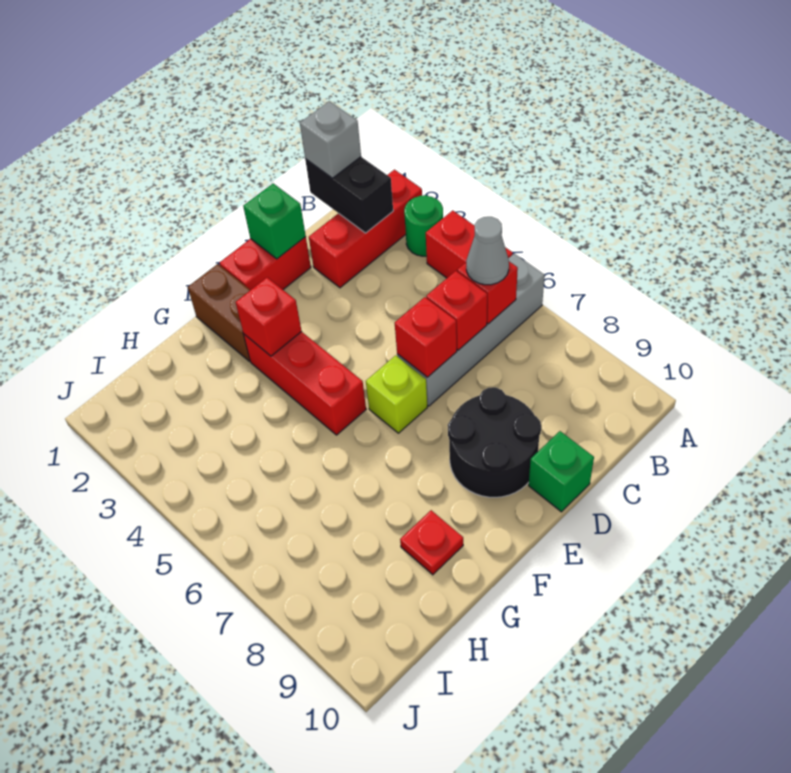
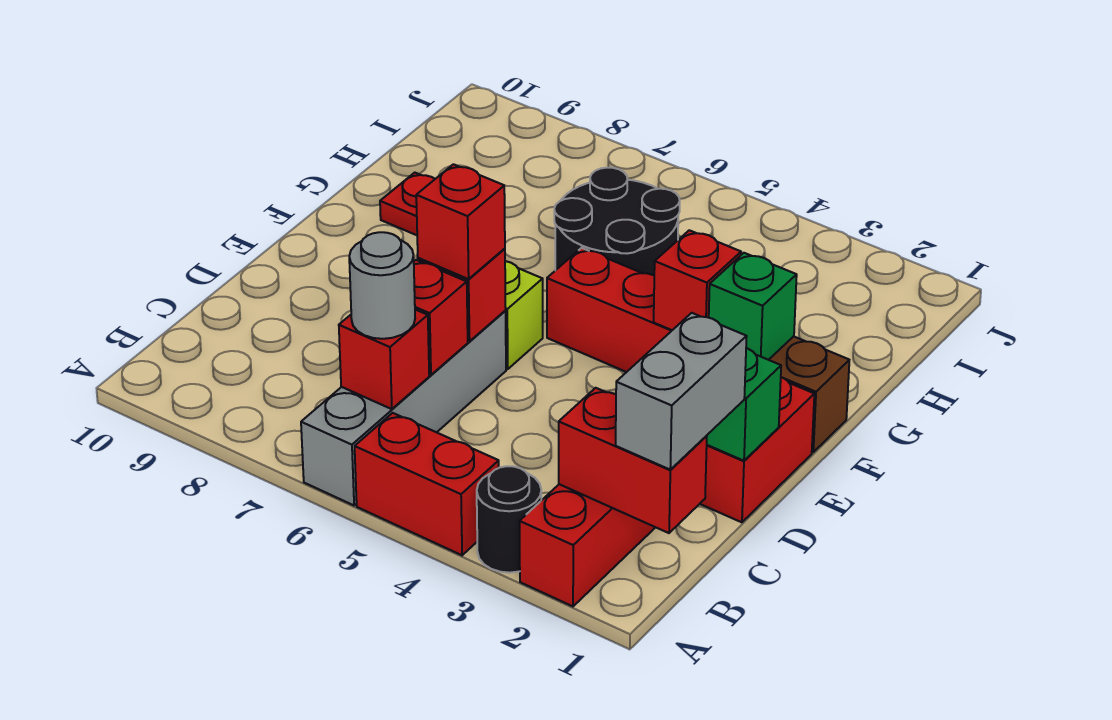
green 1x1 round brick [404,195,443,256] -> black 1x1 round brick [477,466,541,573]
black 1x2 brick [305,157,393,233] -> red 1x2 brick [559,388,707,533]
grey 1x1 brick [300,101,361,178] -> grey 1x2 brick [616,313,747,470]
grey 1x1 cone [466,217,509,285] -> grey 1x1 round brick [349,232,415,339]
none -> red 1x1 brick [416,164,505,279]
black 2x2 round brick [448,387,541,497] -> black 2x2 round brick moved to [554,168,680,275]
green 1x1 brick [529,431,594,512] -> green 1x1 brick moved to [709,253,797,360]

